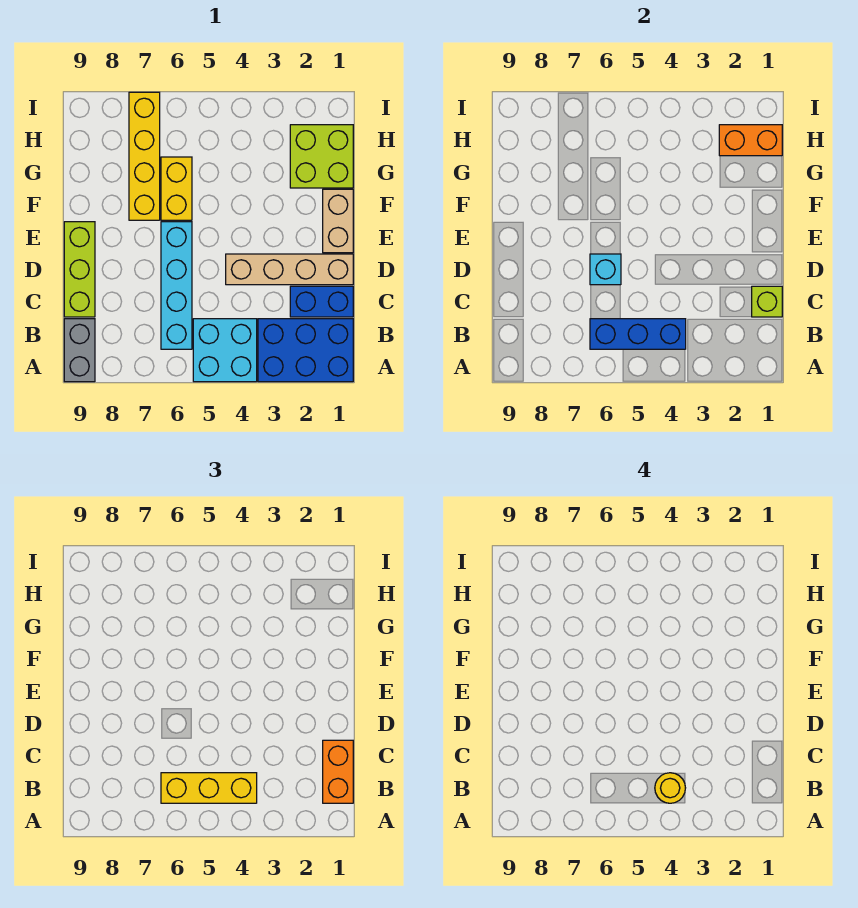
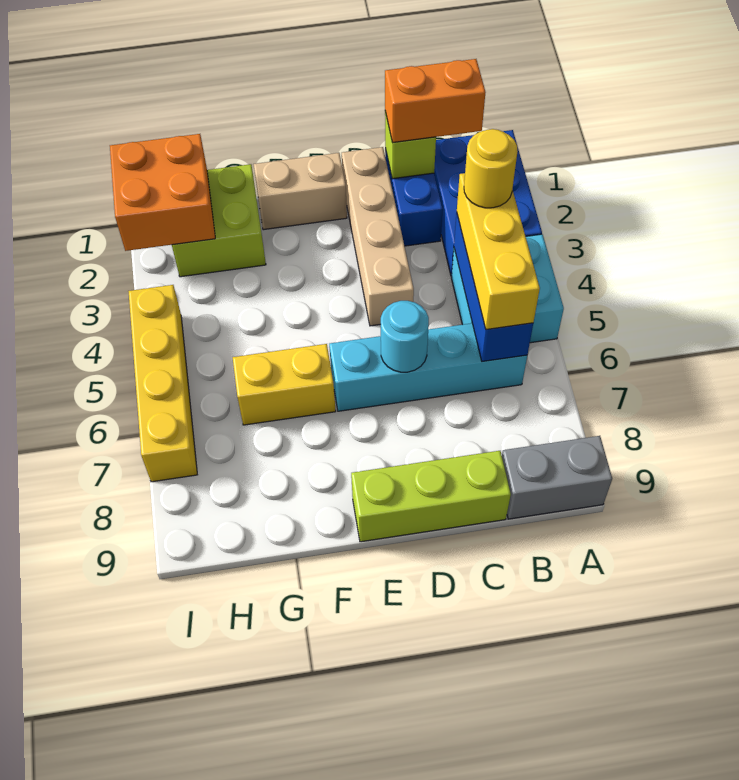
cyan 1x1 brick [590,254,621,285] -> cyan 1x1 round brick [381,301,429,372]
yellow 1x4 brick [129,92,160,220] -> yellow 1x4 brick turned to [129,285,197,482]
orange 1x2 brick [719,125,782,156] -> orange 2x2 brick [110,134,215,251]

